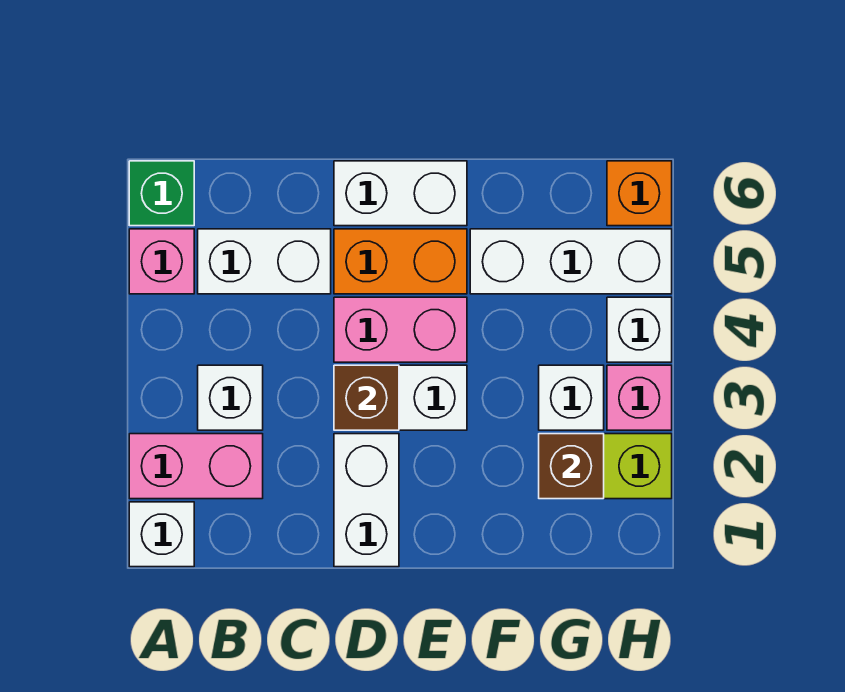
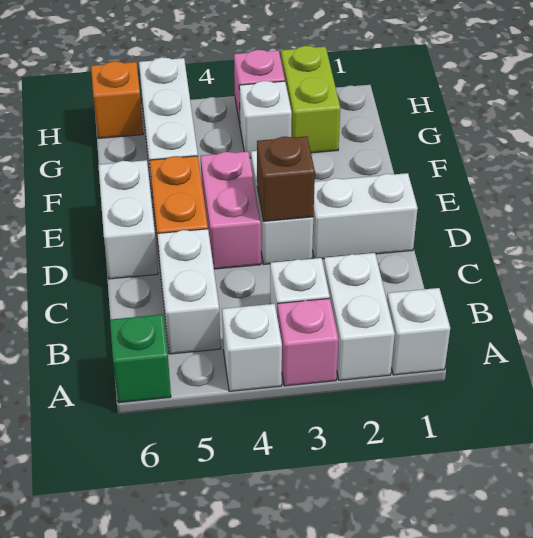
pink 1x2 brick [129,434,263,499] -> white 1x2 brick [324,253,395,380]
pink 1x1 brick [129,229,194,294] -> pink 1x1 brick moved to [277,298,339,386]
brown 1x1 brick [539,434,604,499] -> none
white 1x1 brick [607,297,672,362] -> white 1x1 brick moved to [222,304,282,391]

